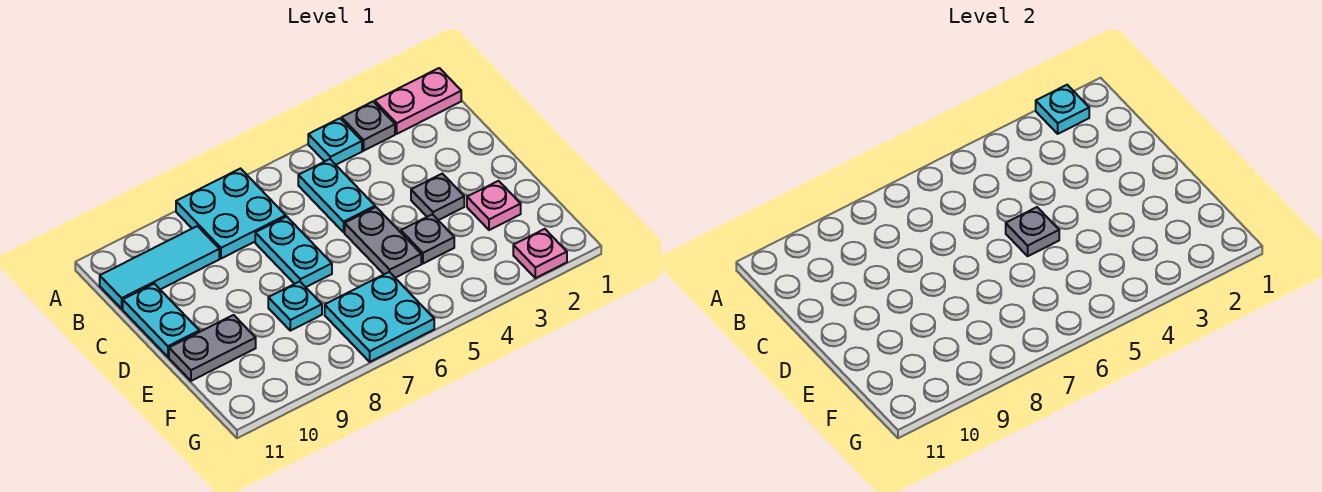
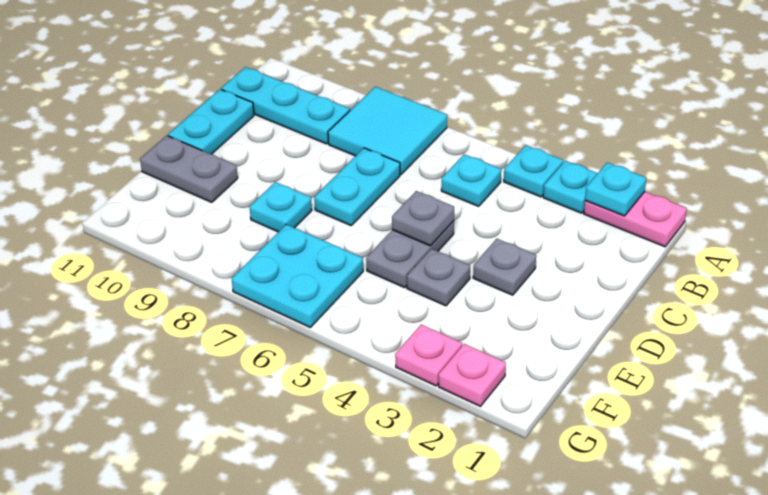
grey 1x1 plate [342,102,395,151] -> cyan 1x1 plate [543,161,597,213]
cyan 2x2 plate [176,169,286,259] -> cyan 2x2 tile [328,87,447,174]
cyan 1x2 plate [298,159,375,232] -> cyan 1x1 plate [441,154,501,206]
cyan 1x3 tile [100,226,219,309] -> cyan 1x3 plate [221,67,350,144]
pink 1x1 plate [467,181,521,230] -> pink 1x1 plate moved to [395,325,462,386]

